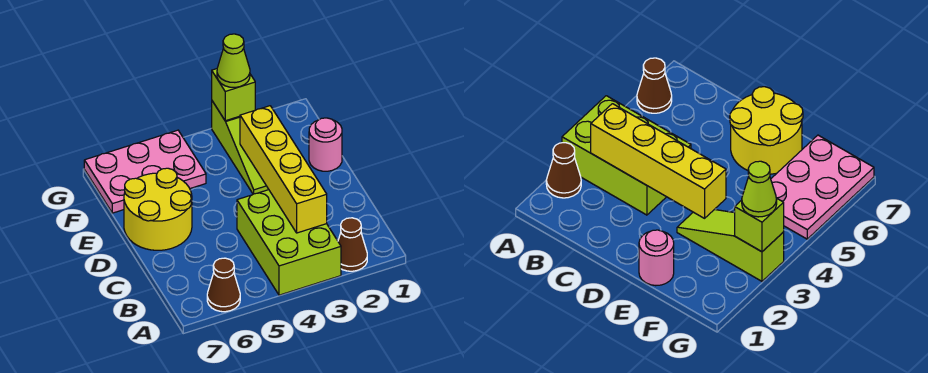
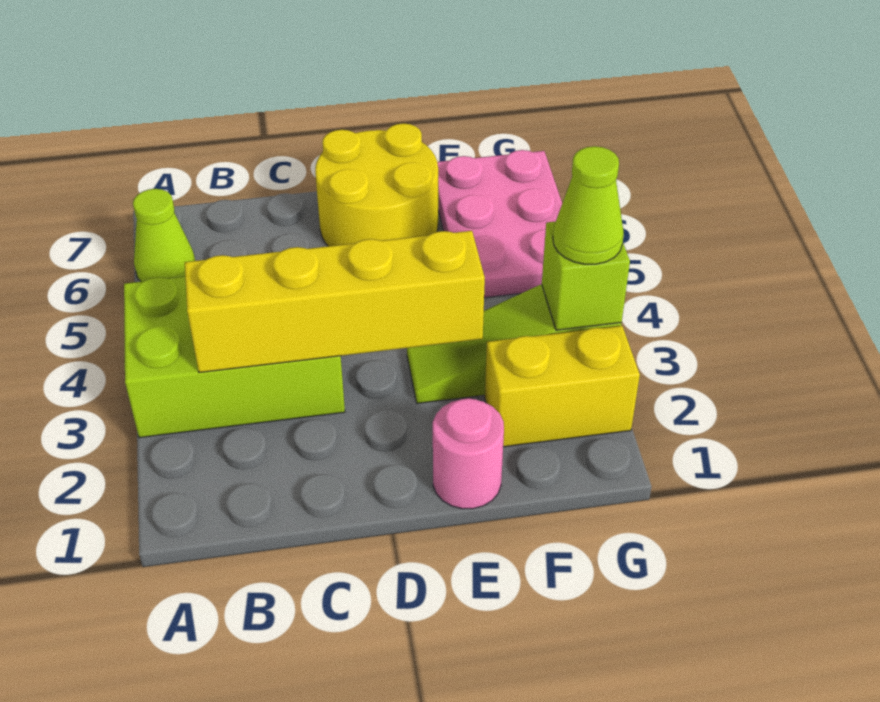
brown 1x1 cone [338,218,367,271] -> none
brown 1x1 cone [207,258,240,312] -> lime 1x1 cone [133,189,195,282]
none -> yellow 1x2 brick [485,326,640,447]

